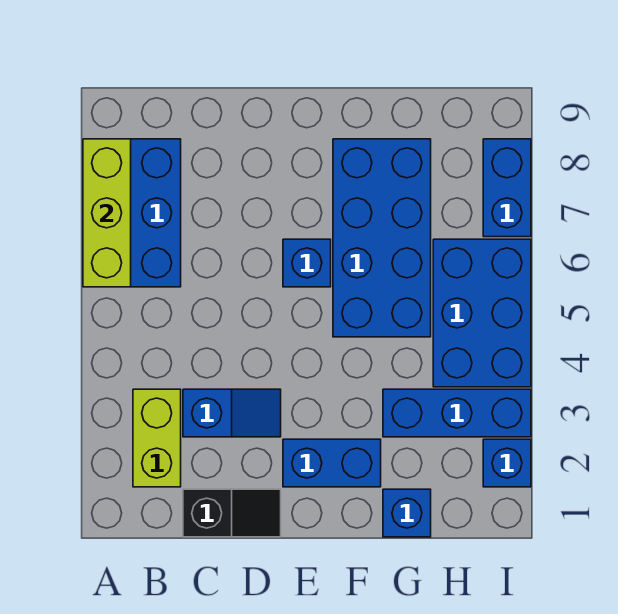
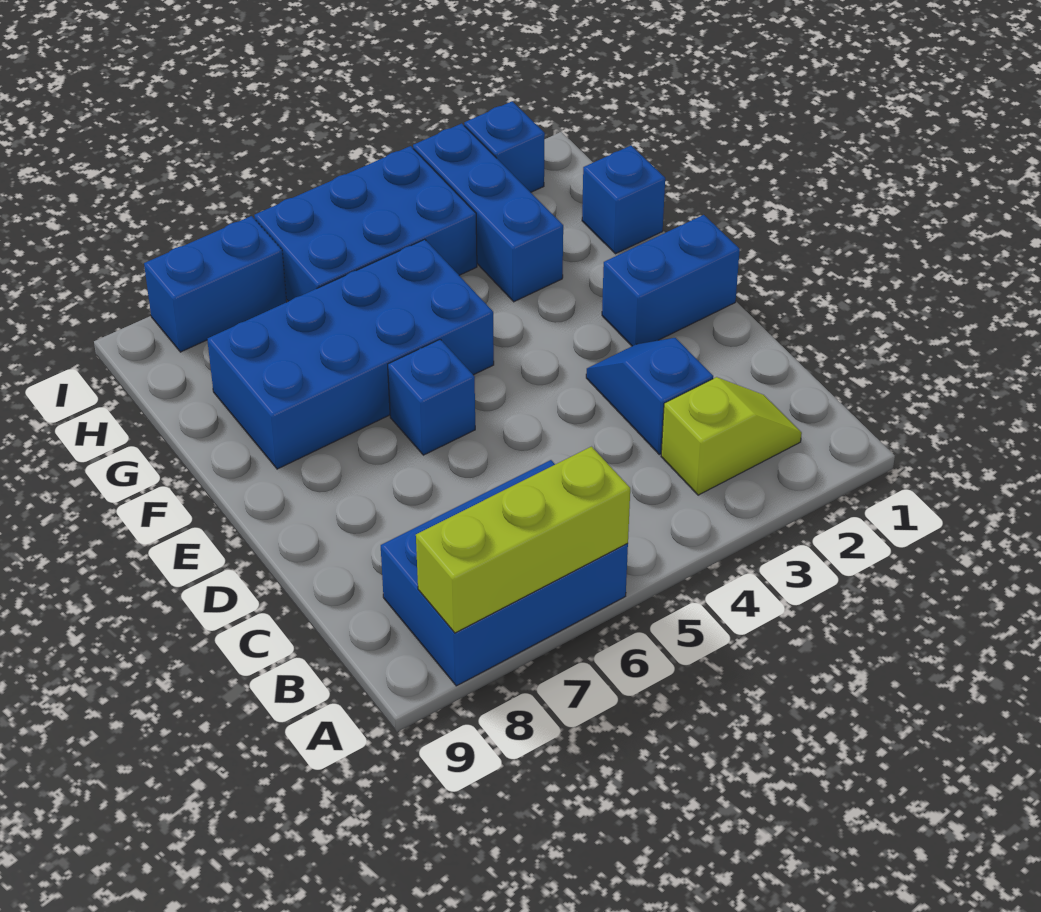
lime 1x2 brick [133,389,181,487] -> lime 1x2 slope [661,377,802,495]
black 1x2 slope [183,489,281,537] -> none
blue 1x2 brick [283,439,381,487] -> blue 1x2 brick turned to [602,215,740,346]

